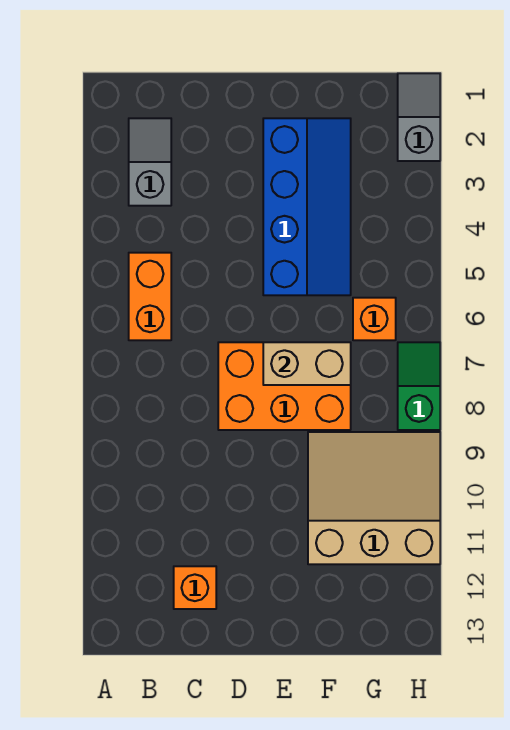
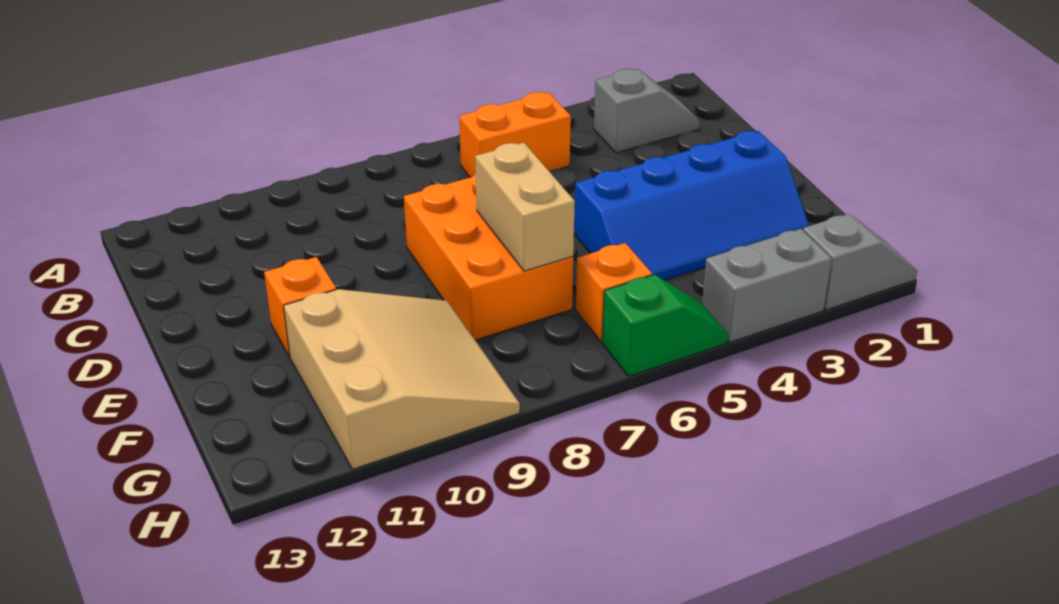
orange 1x1 brick [174,566,216,609] -> orange 1x1 brick moved to [264,257,336,357]
none -> grey 1x2 brick [702,229,832,342]
green 1x2 slope [398,342,440,430] -> green 1x2 slope moved to [602,275,728,376]

